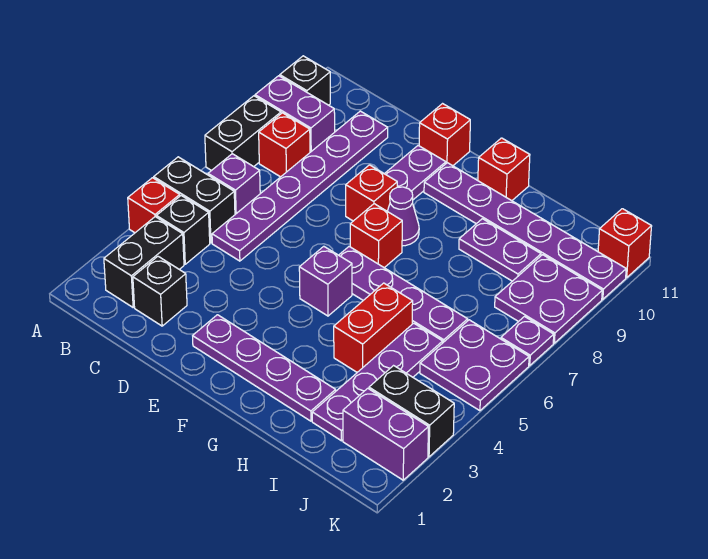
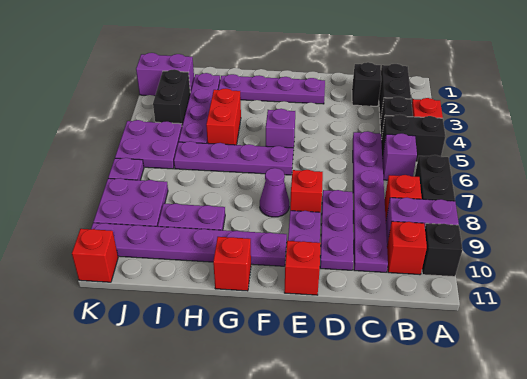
none -> purple 1x3 plate [320,190,353,270]
red 1x1 brick [350,204,402,268] -> red 1x1 brick moved to [387,221,427,275]
black 1x2 brick [369,366,454,457] -> black 1x2 brick turned to [153,69,190,126]

